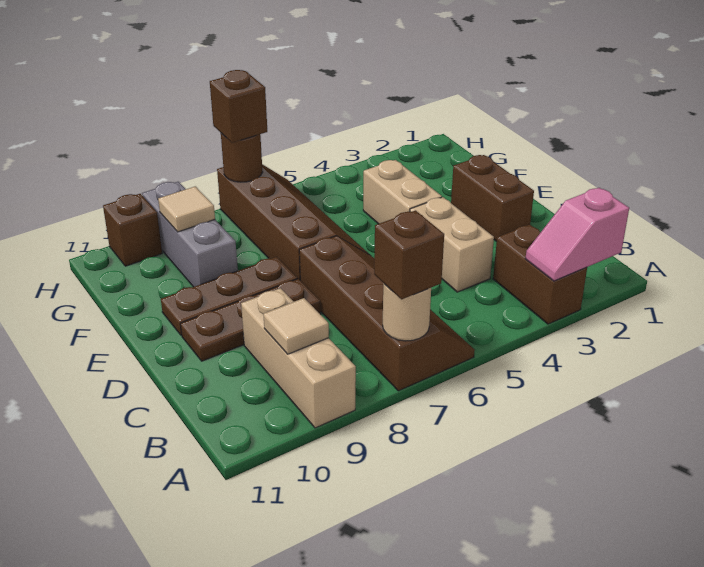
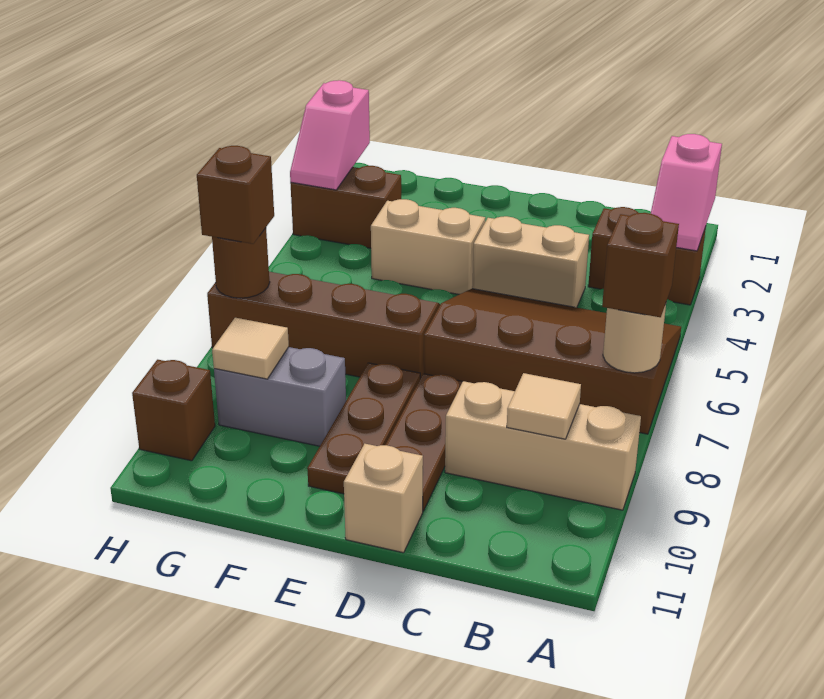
brown 2x4 slope [299,236,475,391] -> brown 3x4 slope [424,289,681,434]
brown 1x2 brick [451,155,534,242] -> brown 1x2 brick moved to [290,166,401,248]
none -> tan 1x1 brick [344,444,423,553]
grey 1x3 brick [142,182,238,287] -> grey 1x2 brick [214,347,346,446]
none -> pink 1x2 slope [290,80,370,190]

